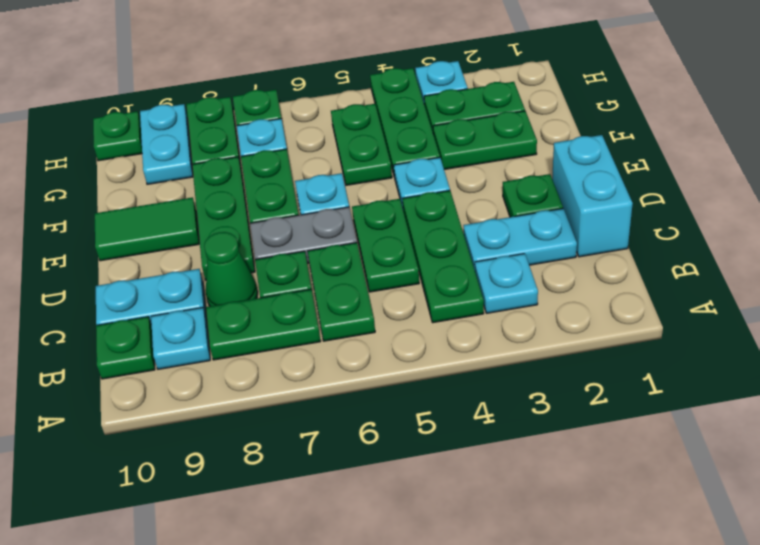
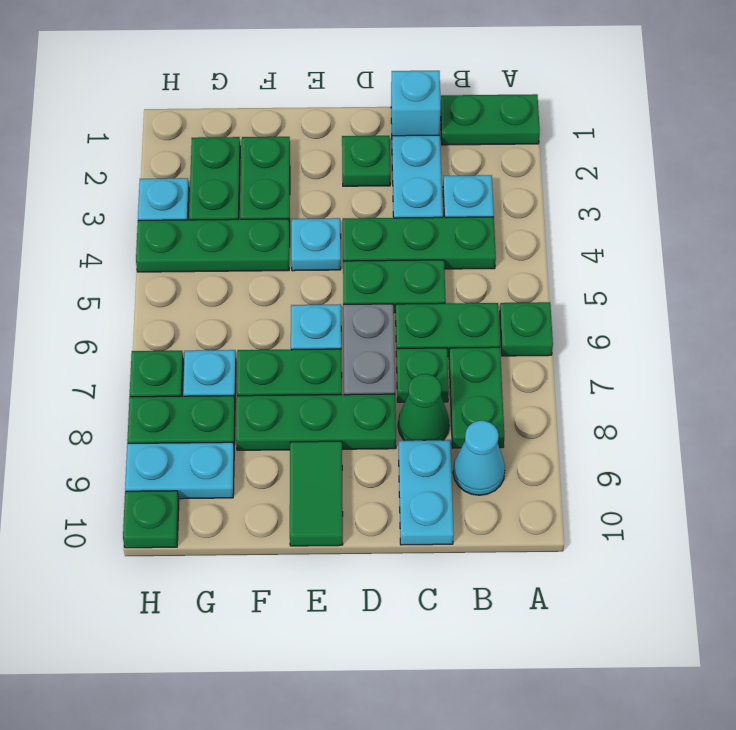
cyan 1x1 plate [151,308,210,369] -> cyan 1x1 cone [453,421,505,495]
green 1x1 plate [96,317,155,379] -> green 1x1 plate moved to [500,302,553,356]
cyan 1x2 brick [552,135,633,257] -> cyan 1x1 brick [391,71,441,136]
green 1x2 plate [331,104,392,185] -> green 1x2 plate moved to [441,94,540,145]

